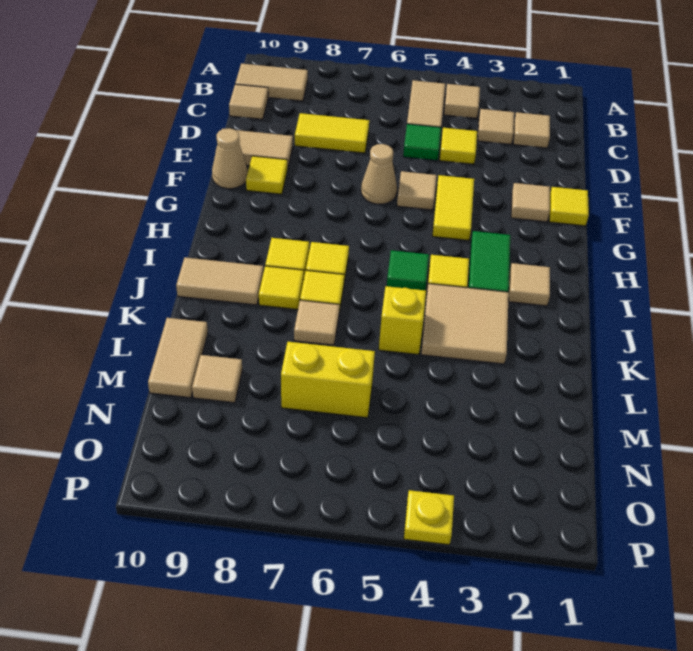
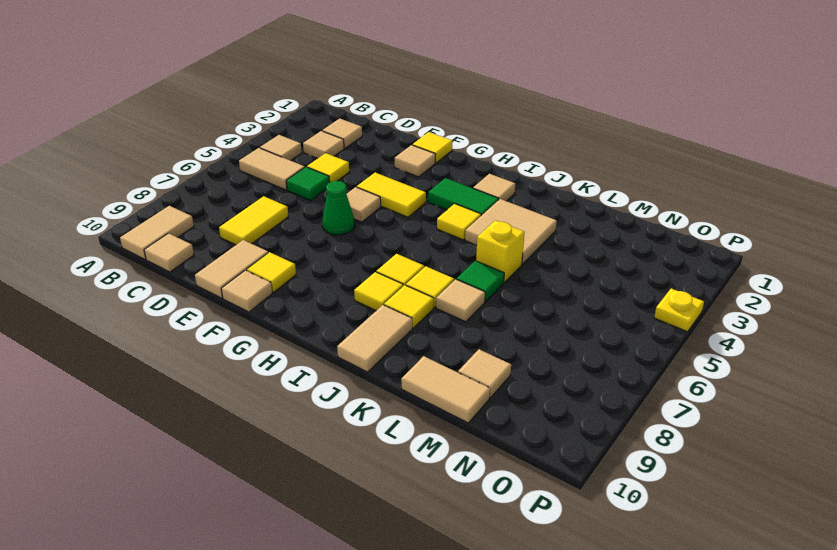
tan 1x1 cone [361,144,397,204] -> green 1x1 cone [322,181,355,235]
tan 1x1 cone [212,128,248,189] -> tan 1x1 tile [221,270,273,312]
green 1x1 tile [387,250,429,290] -> green 1x1 tile moved to [457,261,504,302]
yellow 1x2 brick [281,342,375,418] -> none

